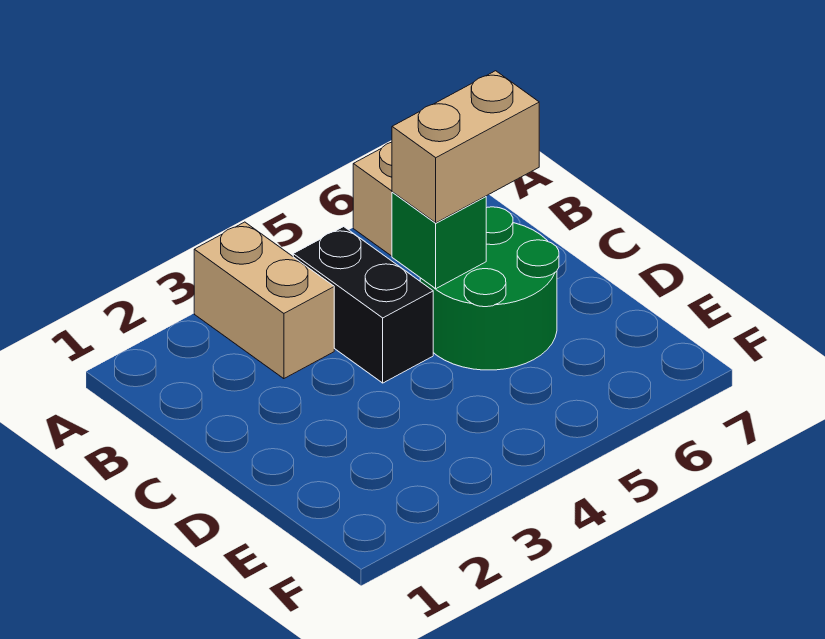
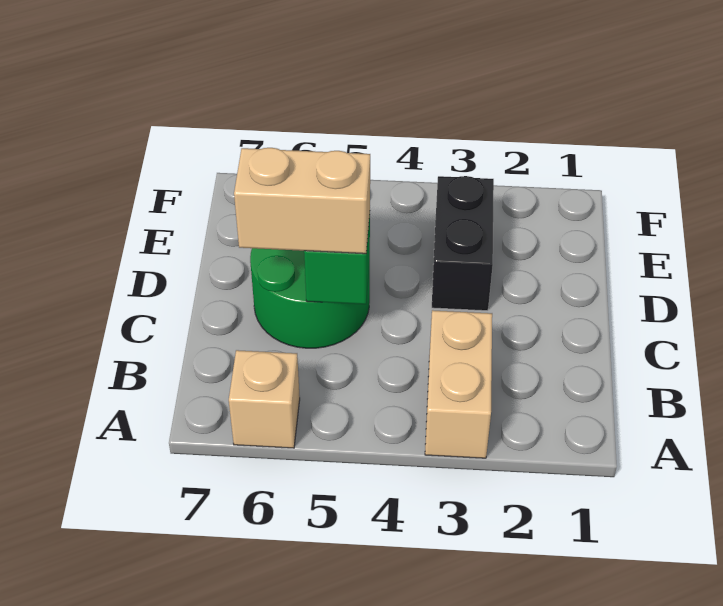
black 1x2 brick [293,227,433,383] -> black 1x2 brick moved to [432,176,494,311]

